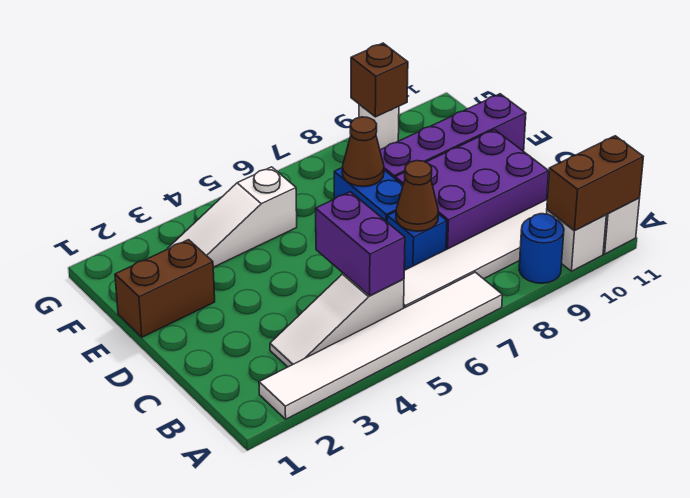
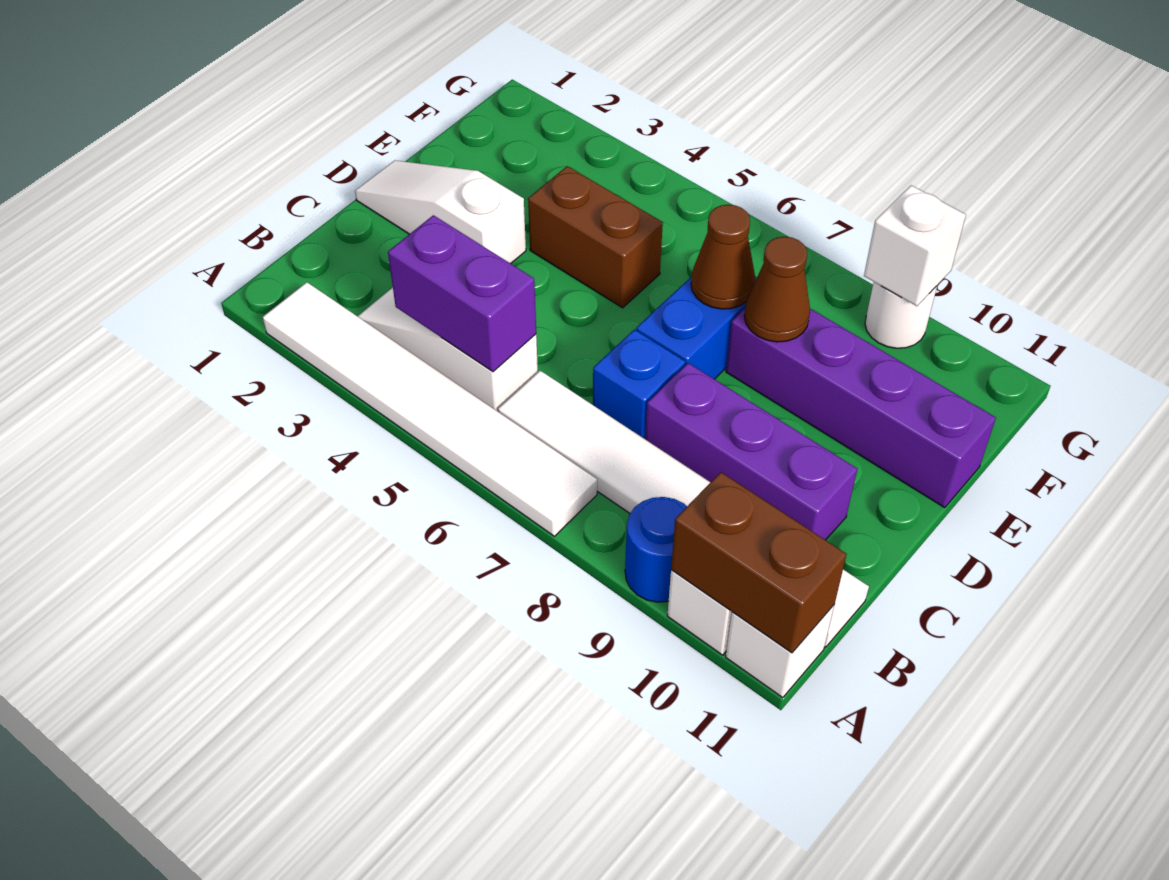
purple 1x2 brick [316,192,405,296] -> purple 1x2 brick turned to [388,215,536,372]
brown 1x1 cone [396,161,438,231] -> brown 1x1 cone moved to [744,237,810,342]
purple 2x3 brick [395,130,549,250] -> purple 1x3 brick [645,363,857,540]
brown 1x2 brick [115,240,215,337] -> brown 1x2 brick moved to [528,166,663,308]
white 1x3 slope [167,167,297,267] -> white 1x3 slope moved to [355,161,526,264]
brown 1x1 brick [351,43,408,117] -> white 1x1 brick [864,185,966,306]

